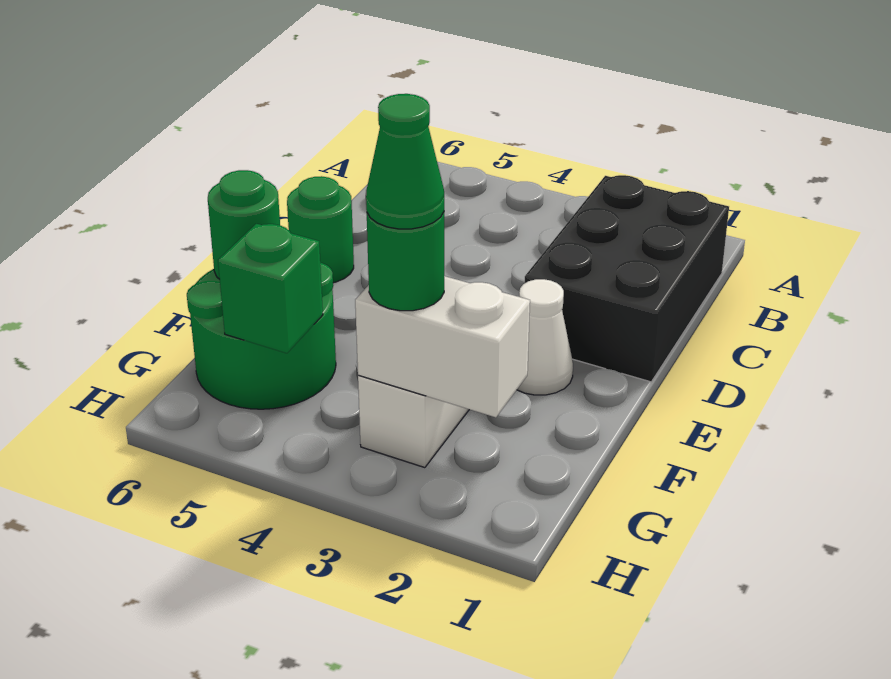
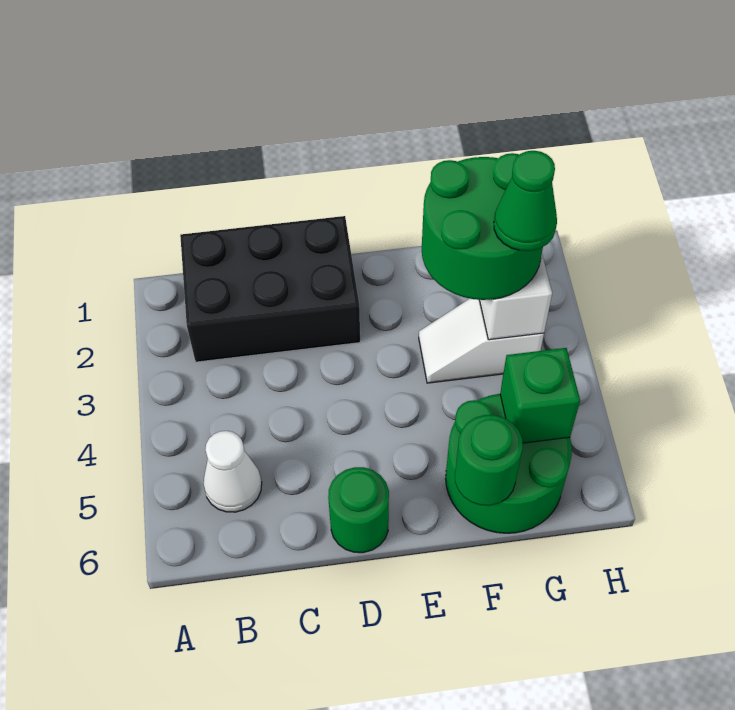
white 1x1 cone [517,279,573,395] -> white 1x1 cone moved to [203,431,262,512]
green 1x1 round brick [367,212,444,311] -> green 2x2 round brick [422,153,543,300]

